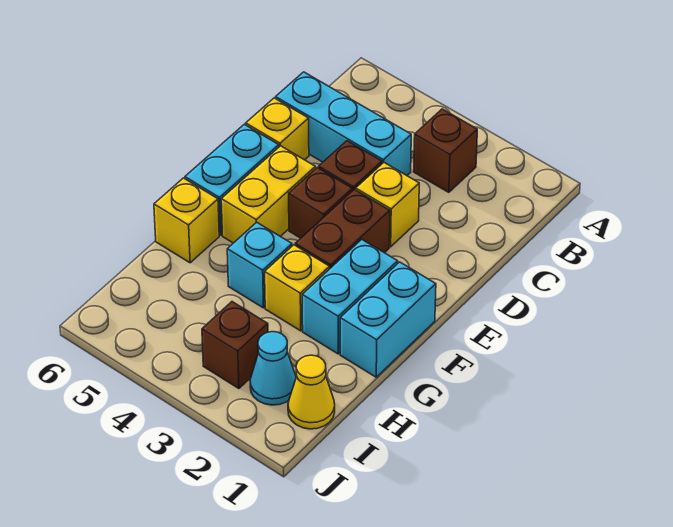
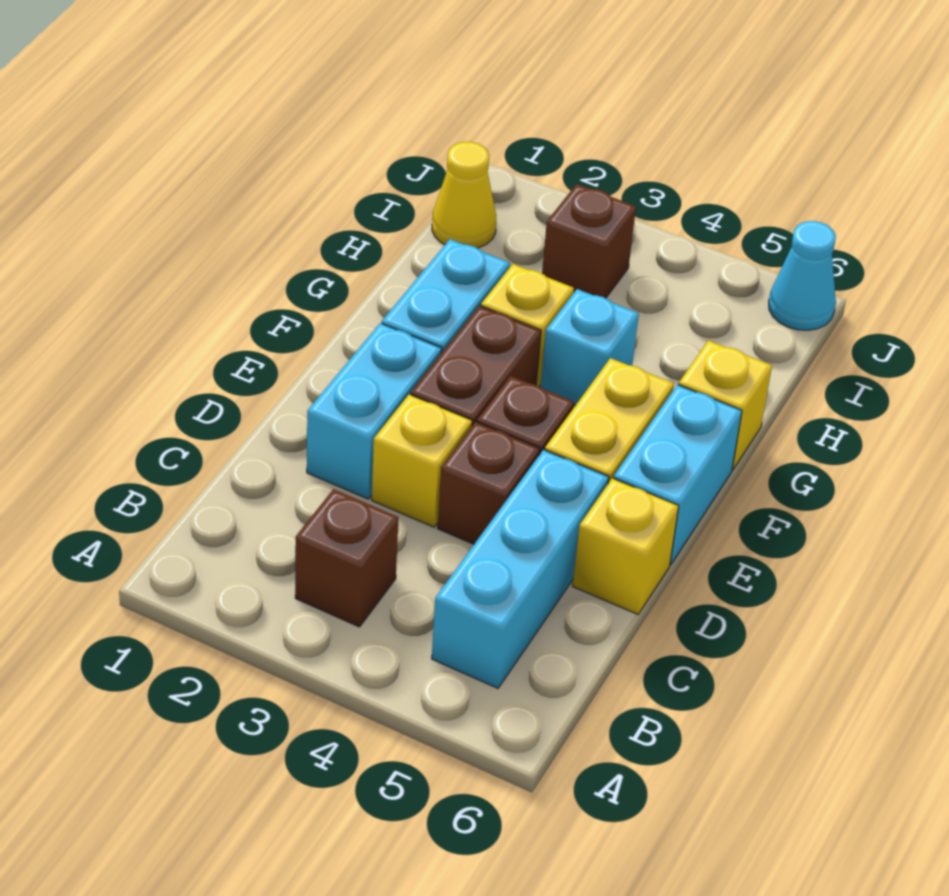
cyan 1x3 brick [276,72,411,175] -> cyan 1x3 brick turned to [432,450,609,688]
cyan 1x2 brick [340,262,436,377] -> cyan 1x2 brick moved to [307,323,442,499]
cyan 1x1 cone [250,332,296,405] -> cyan 1x1 cone moved to [769,221,836,330]

